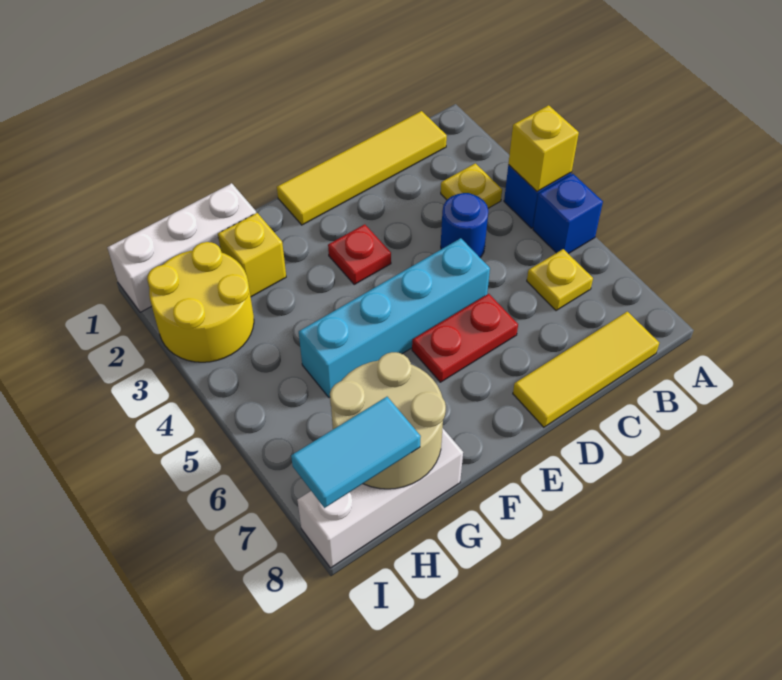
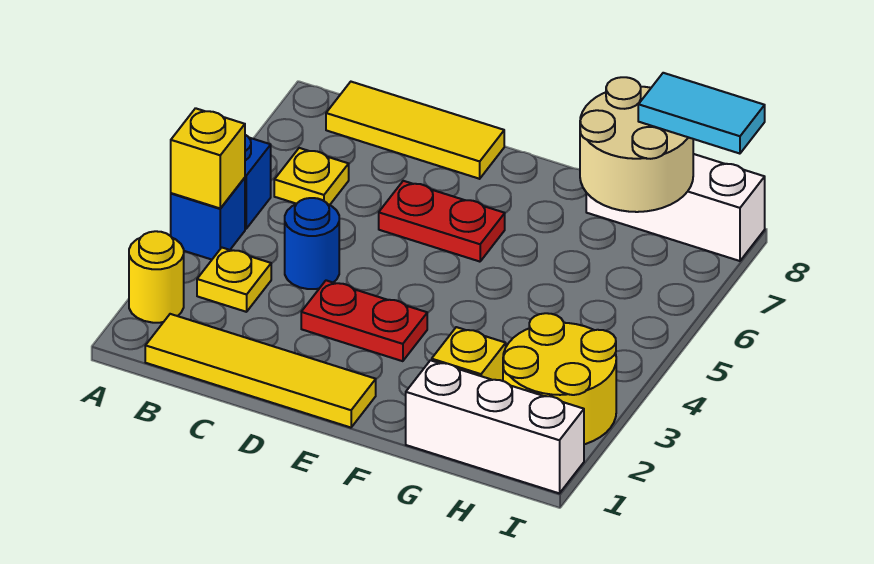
none -> yellow 1x1 round brick [129,231,184,323]
cyan 1x4 brick [299,238,490,398] -> none
red 1x1 plate [328,224,391,284] -> red 1x2 plate [301,280,427,361]

